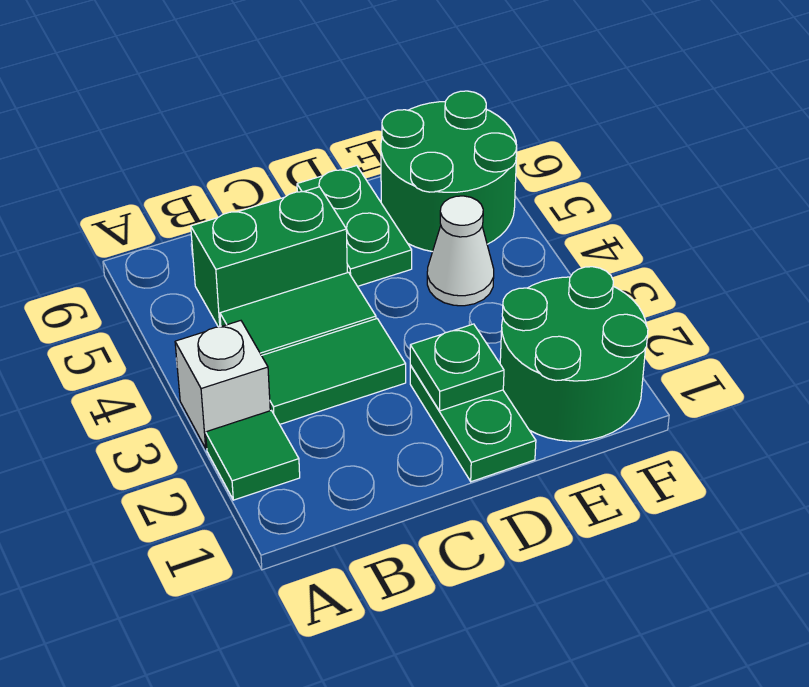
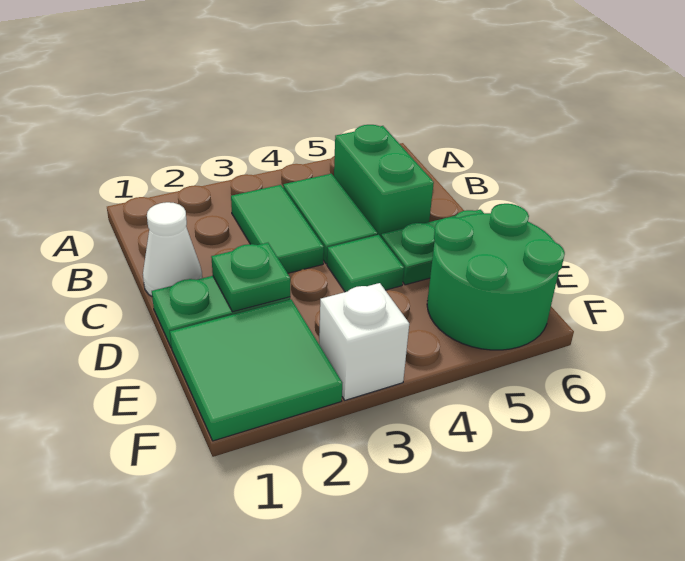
green 1x1 tile [206,411,300,500] -> green 1x1 tile moved to [327,235,404,292]
white 1x1 brick [175,321,270,449] -> white 1x1 brick moved to [319,283,409,400]
green 2x2 round brick [500,267,648,441] -> green 2x2 tile [170,299,342,441]
white 1x1 cone [427,196,494,306] -> white 1x1 cone moved to [143,202,202,296]

